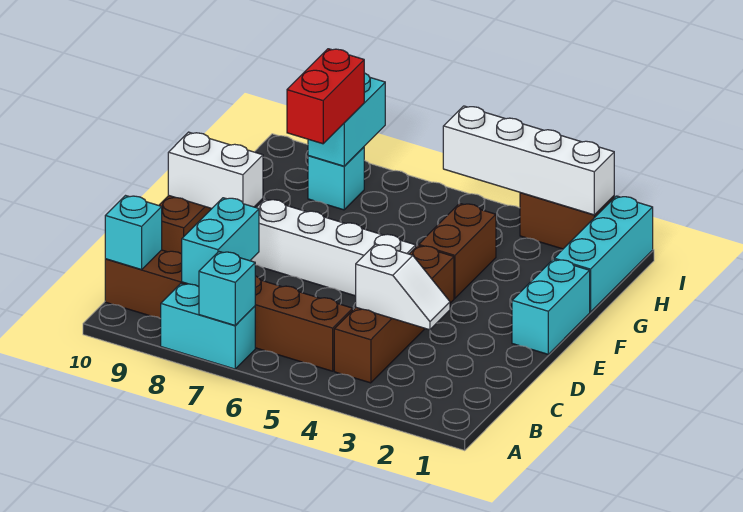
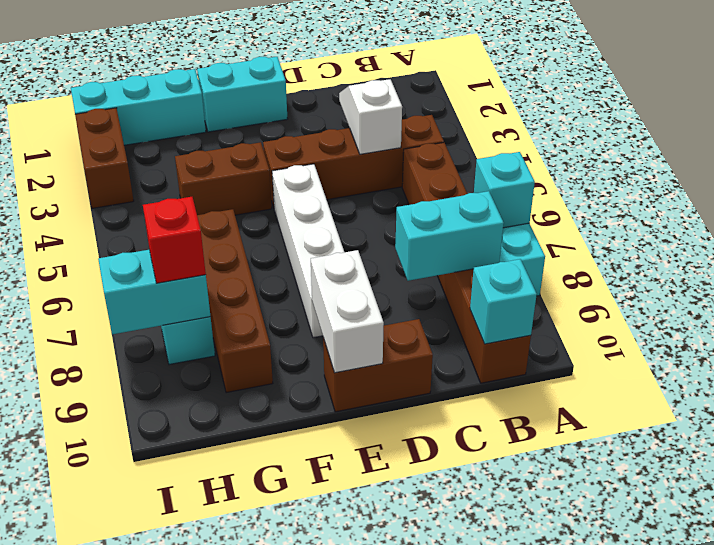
none -> brown 1x4 brick [197,209,273,393]
red 1x2 brick [287,49,364,144] -> red 1x1 brick [143,197,206,283]
white 1x4 brick [443,106,614,215] -> none

